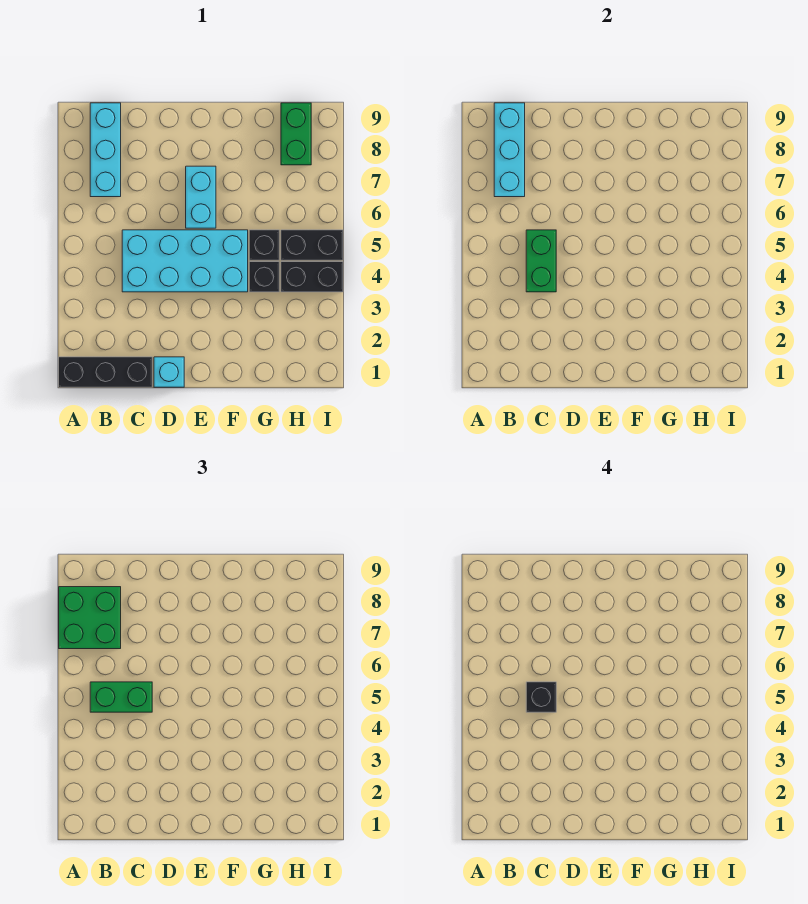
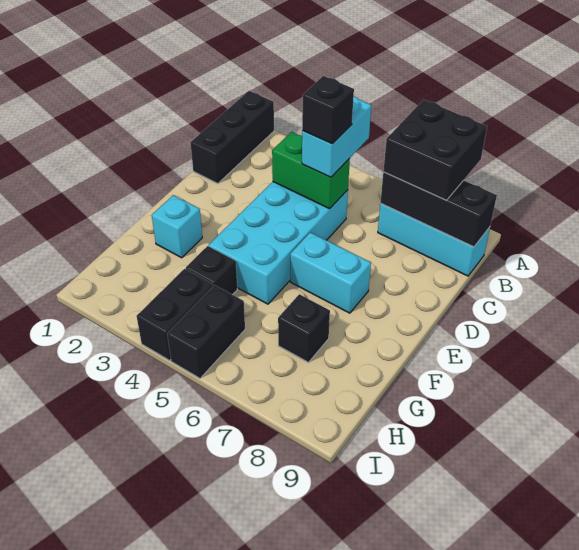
green 2x2 brick [59,587,121,649] -> black 2x2 brick [383,100,487,200]
green 1x2 brick [90,682,152,712] -> cyan 1x2 brick [302,96,372,177]
cyan 1x3 brick [494,103,525,197] -> black 1x3 brick [380,172,497,247]
cyan 1x1 brick [154,357,184,387] -> cyan 1x1 brick moved to [152,195,202,258]
black 1x1 brick [249,230,279,260] -> black 1x1 brick moved to [278,294,330,362]
green 1x2 brick [281,103,311,165] -> none

